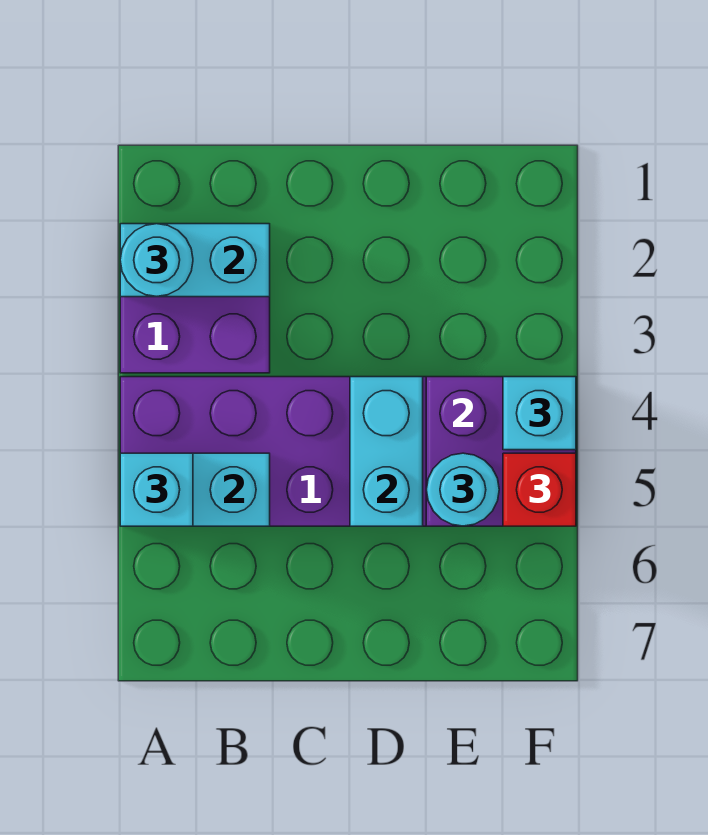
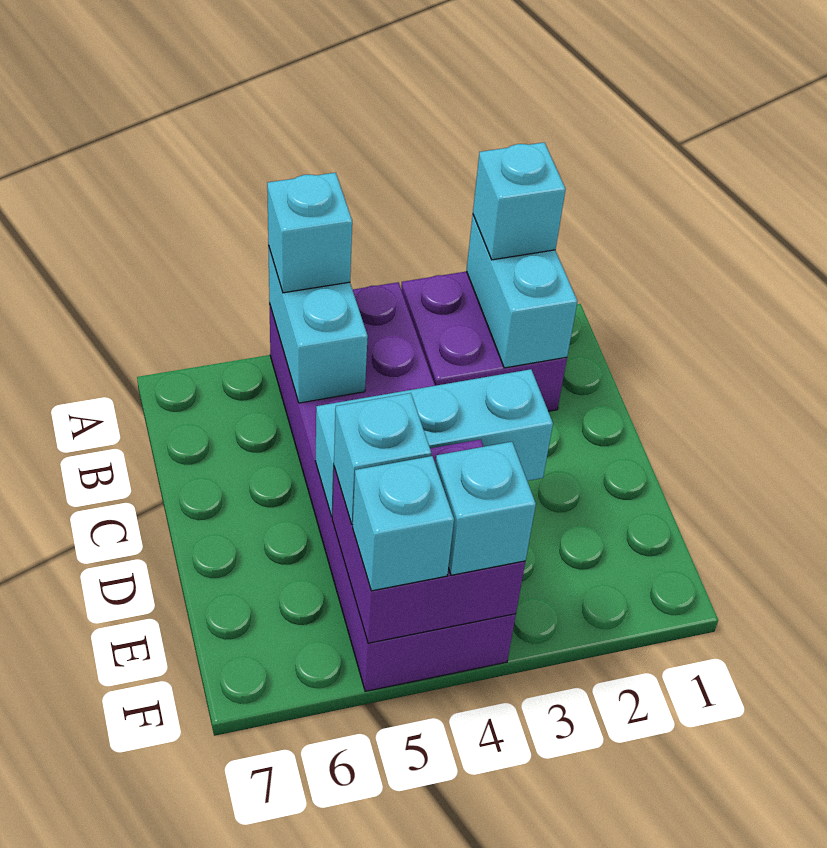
cyan 1x1 round brick [120,224,193,297] -> cyan 1x1 brick [473,142,566,260]
cyan 1x2 brick [350,377,423,526] -> cyan 1x3 brick [315,369,553,517]
cyan 1x1 round brick [426,453,499,526] -> cyan 1x1 brick [334,393,431,525]
red 1x1 brick [503,453,576,526] -> cyan 1x1 brick [353,456,454,591]

